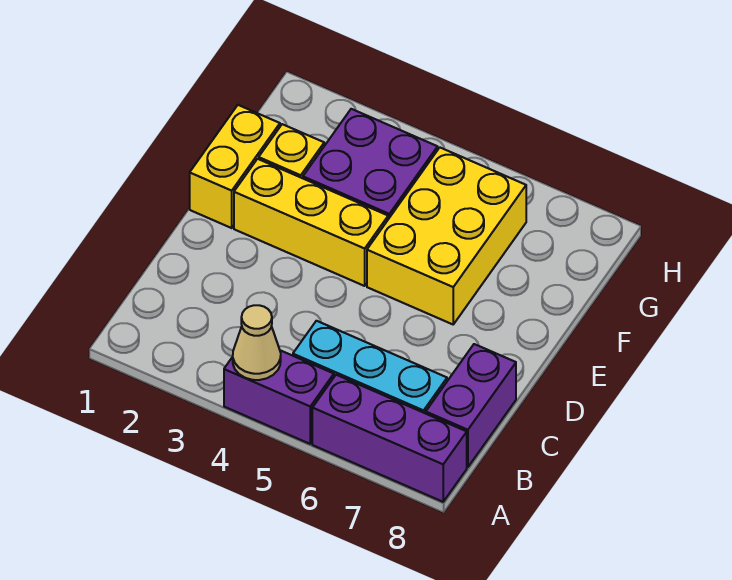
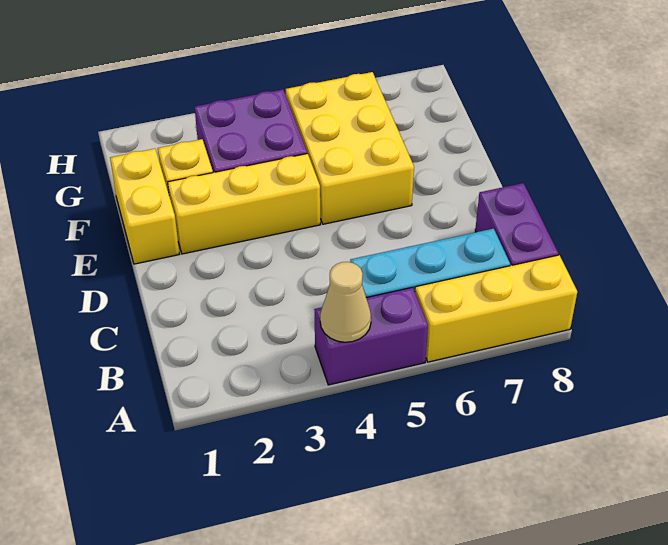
purple 1x3 brick [312,375,467,502] -> yellow 1x3 brick [415,255,577,362]

